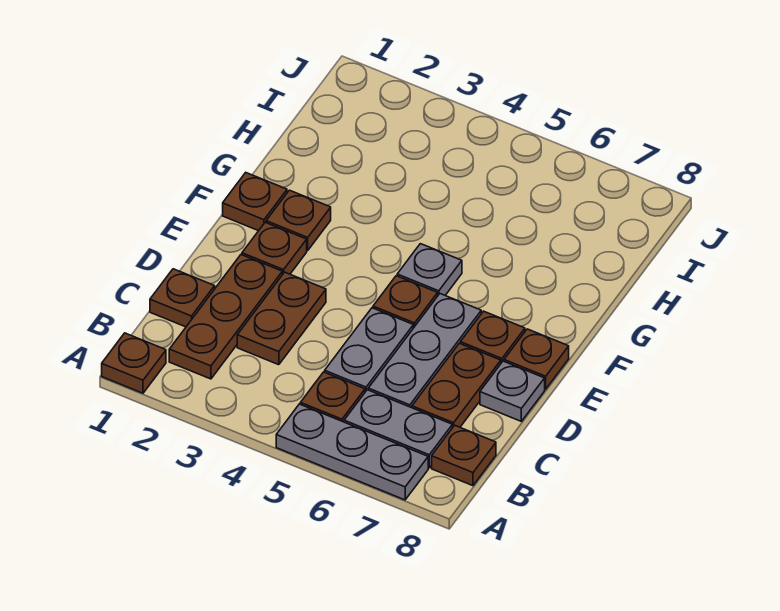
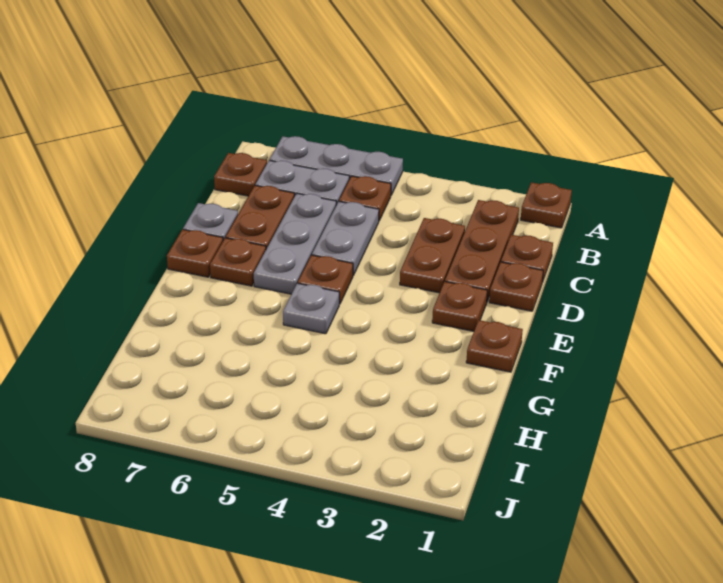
brown 1x1 plate [266,190,331,251] -> brown 1x1 plate moved to [489,262,543,311]

